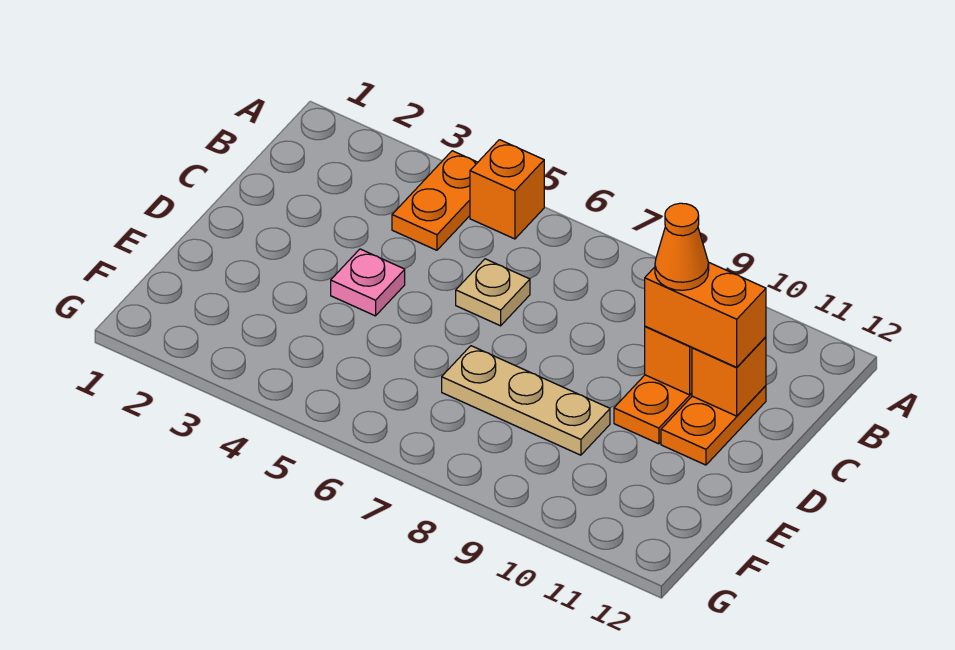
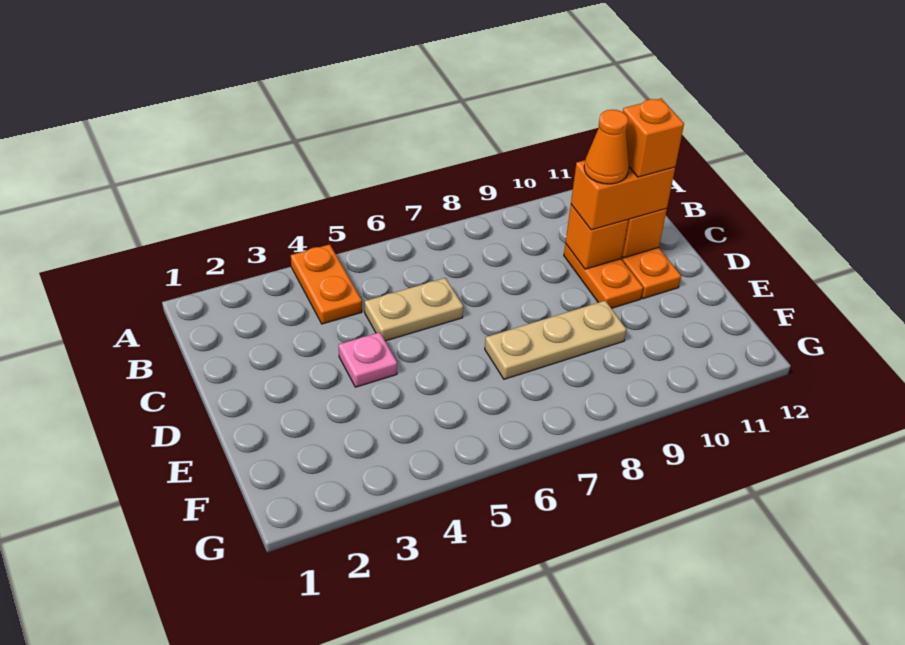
orange 1x1 brick [470,140,544,239] -> orange 1x1 brick moved to [623,98,684,177]
tan 1x1 plate [456,259,530,326] -> tan 1x2 plate [365,278,463,341]

